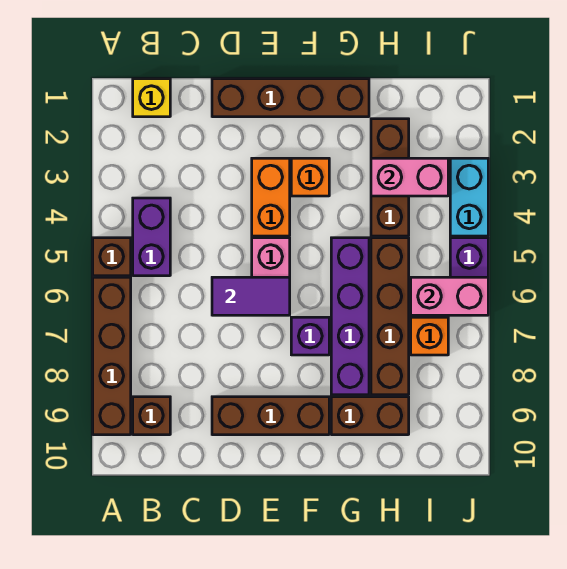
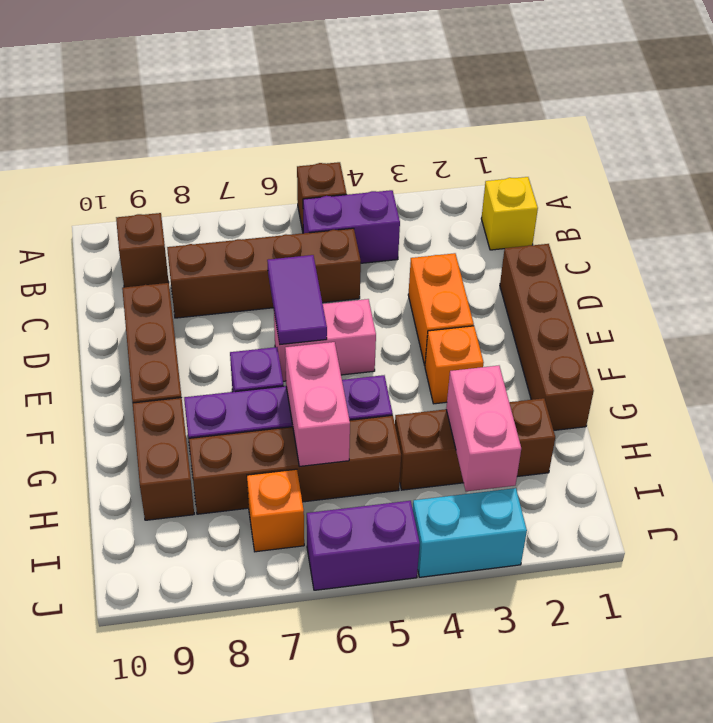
brown 1x4 brick [93,277,131,435] -> brown 1x4 brick moved to [167,228,361,318]
orange 1x2 brick [252,158,290,236] -> orange 1x2 brick turned to [408,253,474,365]
pink 1x2 brick [411,277,488,315] -> pink 1x2 brick moved to [285,342,350,466]

